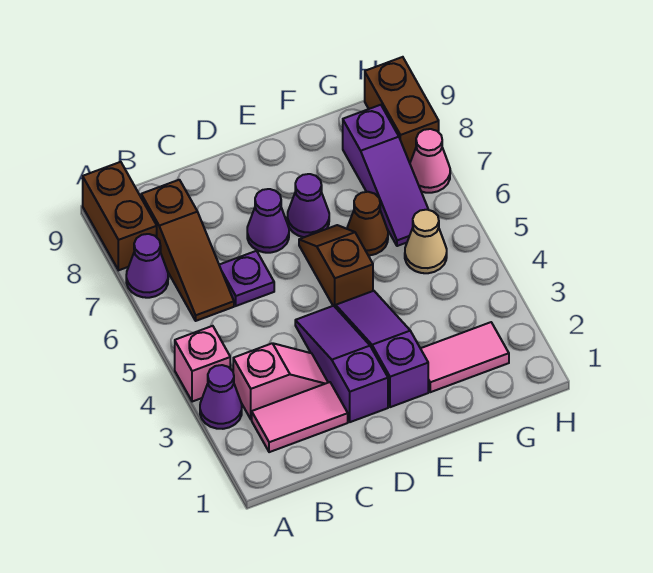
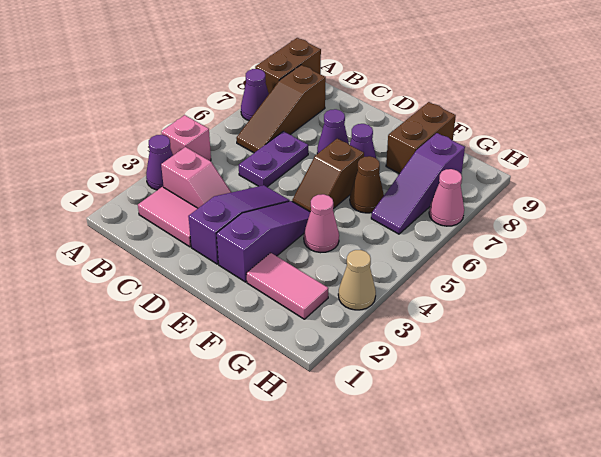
purple 1x1 plate [219,251,274,306] -> purple 1x2 plate [239,131,308,187]
brown 1x2 slope [299,225,373,308] -> brown 1x2 slope turned to [292,139,364,211]
none -> pink 1x1 cone [304,194,339,253]
tan 1x1 cone [405,210,447,273] -> tan 1x1 cone moved to [338,250,376,310]
brown 1x2 brick [365,57,439,162] -> brown 1x2 brick moved to [386,102,456,174]

